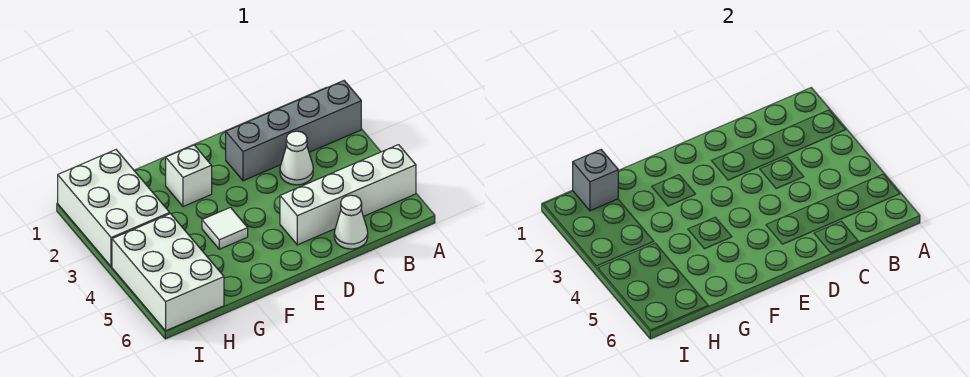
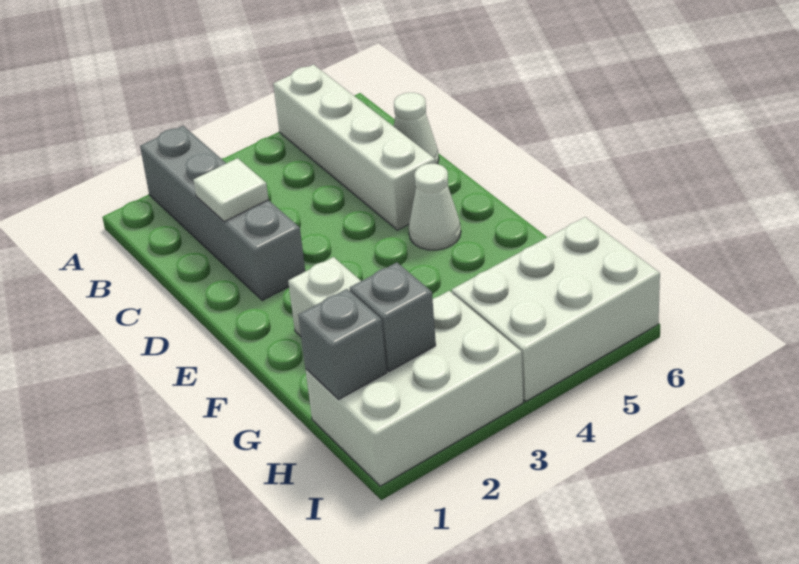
white 1x1 cone [280,131,313,185] -> white 1x1 cone moved to [409,164,461,250]
white 1x1 tile [202,207,248,249] -> white 1x1 tile moved to [193,158,269,222]
none -> grey 1x1 brick [350,262,436,372]

